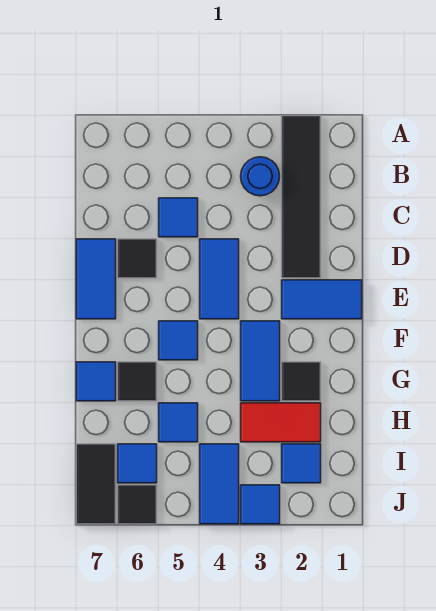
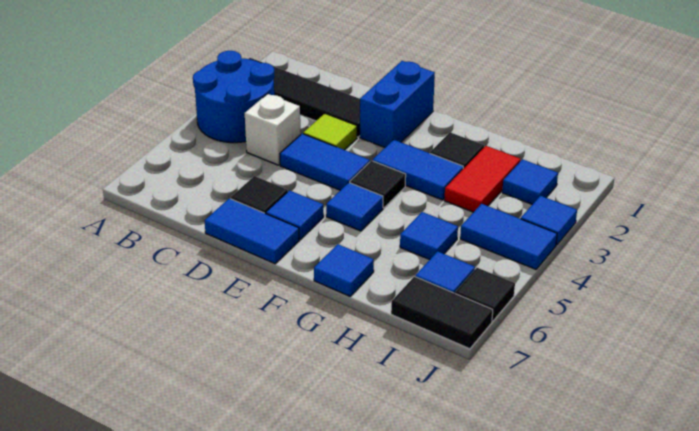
blue 1x1 round brick [241,157,280,196] -> blue 2x2 round brick [193,51,274,143]
none -> white 1x1 brick [245,94,301,165]
blue 1x1 tile [159,198,198,237] -> blue 1x1 tile moved to [266,190,324,239]
none -> lime 1x1 tile [303,114,357,150]
blue 1x2 tile [282,280,362,319] -> blue 1x2 brick [360,61,435,147]
black 1x1 tile [118,362,157,401] -> black 1x1 tile moved to [350,161,406,208]

